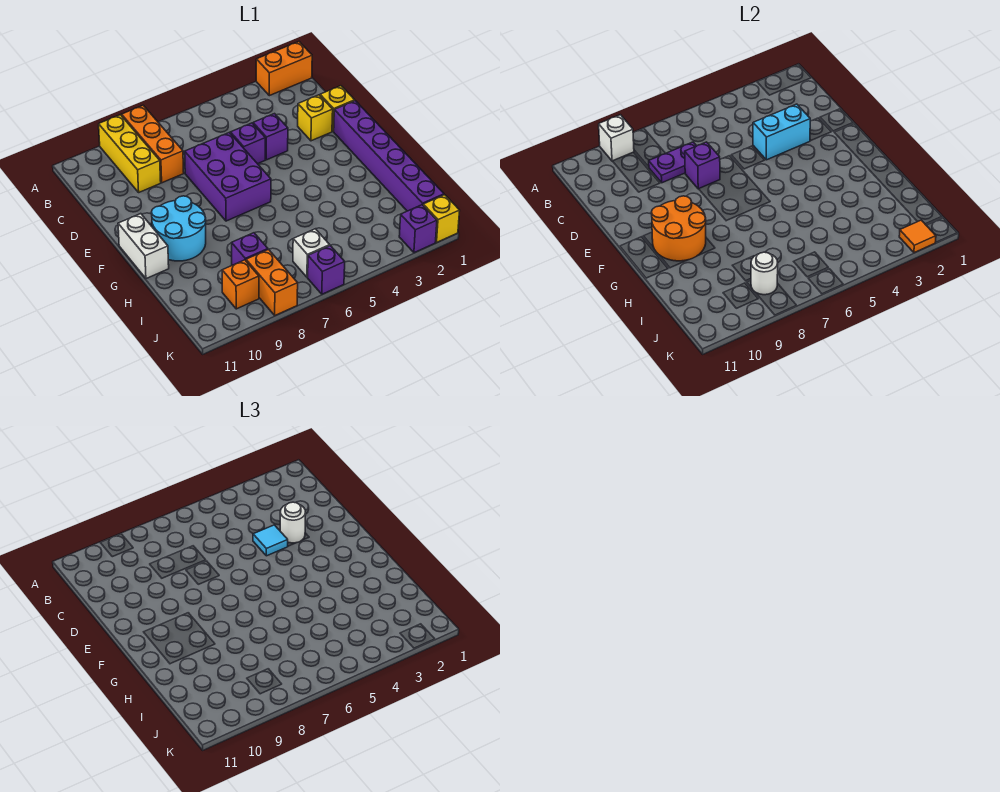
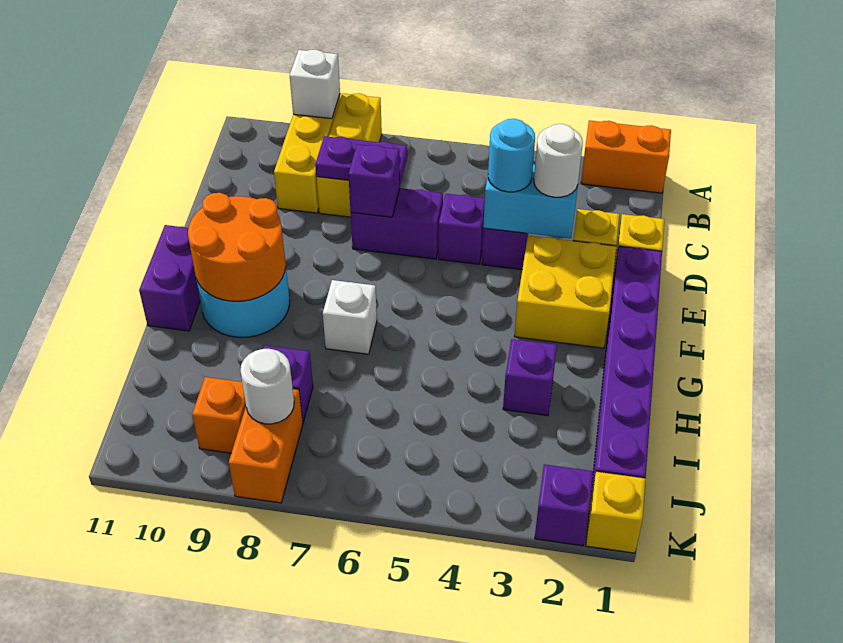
orange 1x3 brick [122,105,184,183] -> yellow 1x3 brick [316,93,382,217]
cyan 1x1 tile [253,525,288,556] -> cyan 1x1 round brick [488,119,535,192]
purple 2x3 brick [185,132,271,221] -> purple 1x2 brick [351,188,443,259]
none -> yellow 2x2 brick [514,235,616,348]
white 1x2 brick [118,214,169,279] -> purple 1x2 brick [139,225,200,331]
white 1x1 brick [293,229,330,277] -> white 1x1 brick moved to [323,280,377,354]
orange 1x1 tile [899,220,936,253] -> none
purple 1x1 brick [308,246,345,294] -> purple 1x1 brick moved to [503,339,557,416]

